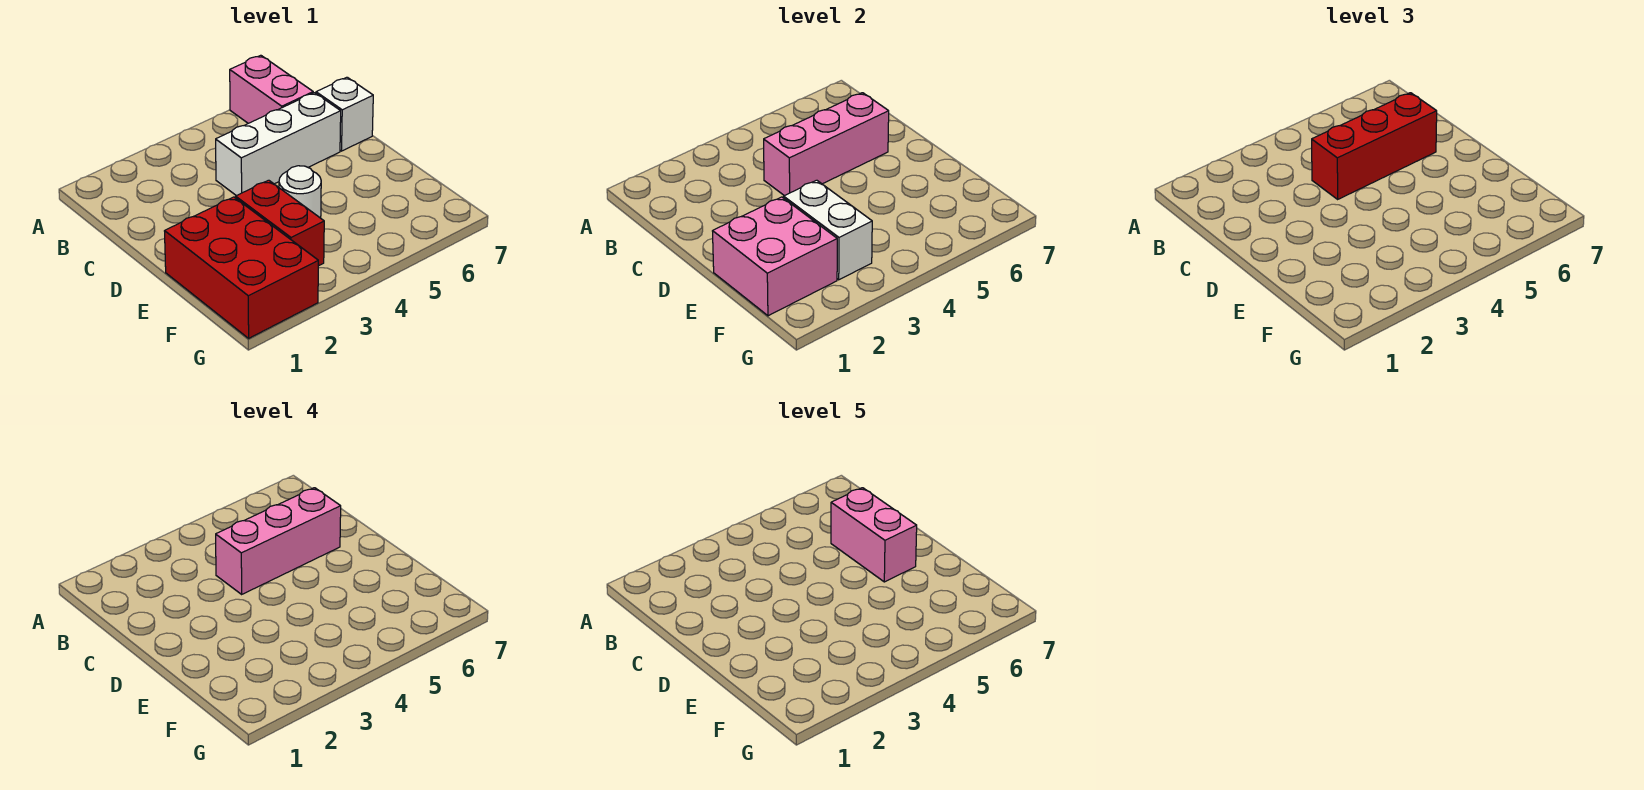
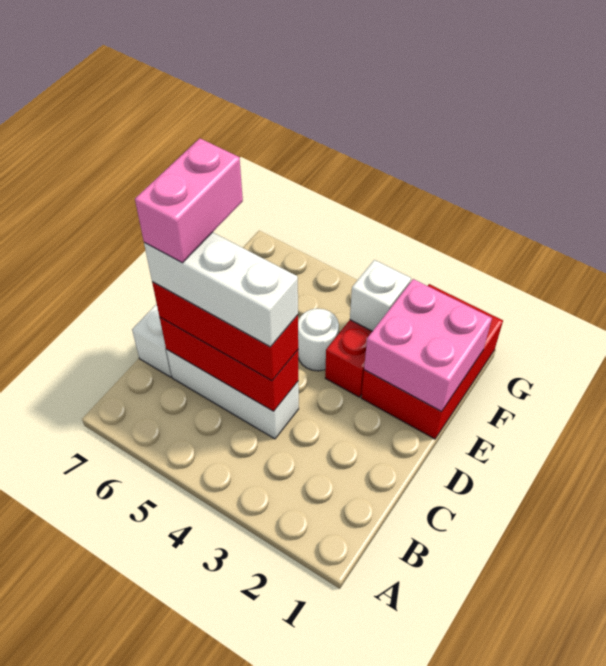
pink 1x2 brick [230,55,313,123] -> none
pink 1x3 brick [764,93,889,196] -> red 1x3 brick [160,318,298,411]
pink 1x3 brick [216,488,341,594] -> white 1x3 brick [144,232,298,347]
white 1x2 brick [784,180,872,280] -> white 1x1 brick [350,260,411,331]

